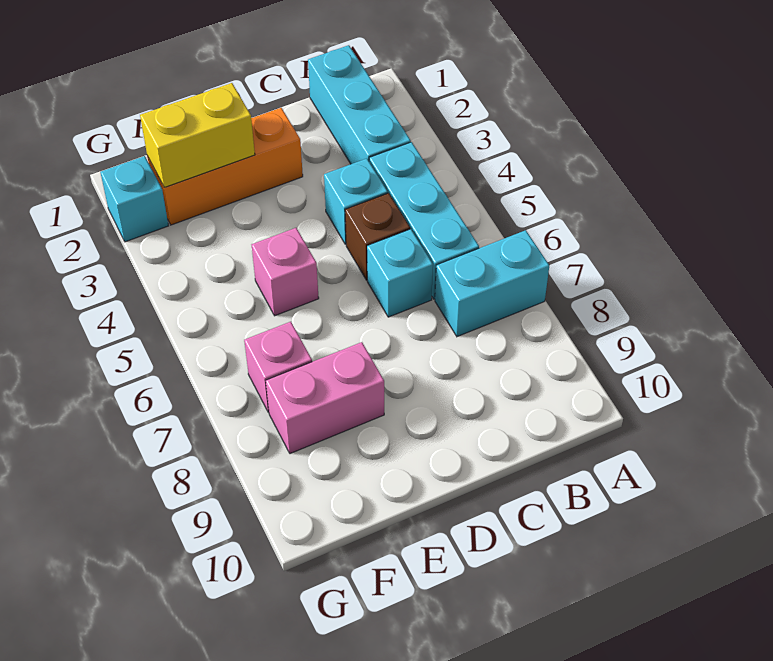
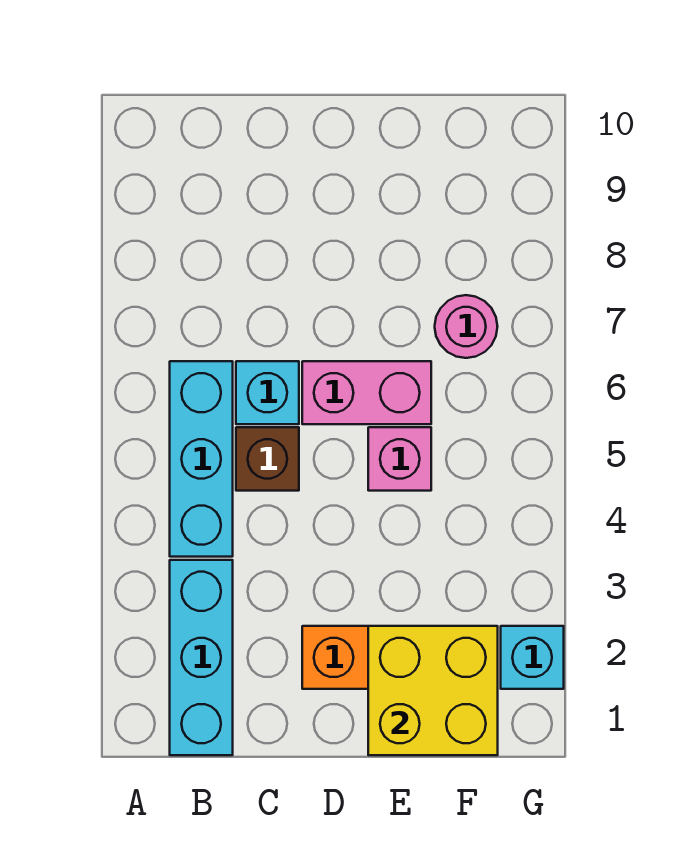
cyan 1x2 brick [435,230,549,337] -> none
cyan 1x1 brick [324,158,388,244] -> none
yellow 1x2 brick [140,83,255,187] -> yellow 2x2 brick [368,626,498,755]
pink 1x2 brick [266,342,384,454] -> pink 1x2 brick moved to [302,361,431,424]
pink 1x1 brick [244,322,312,412] -> pink 1x1 round brick [435,295,498,358]

